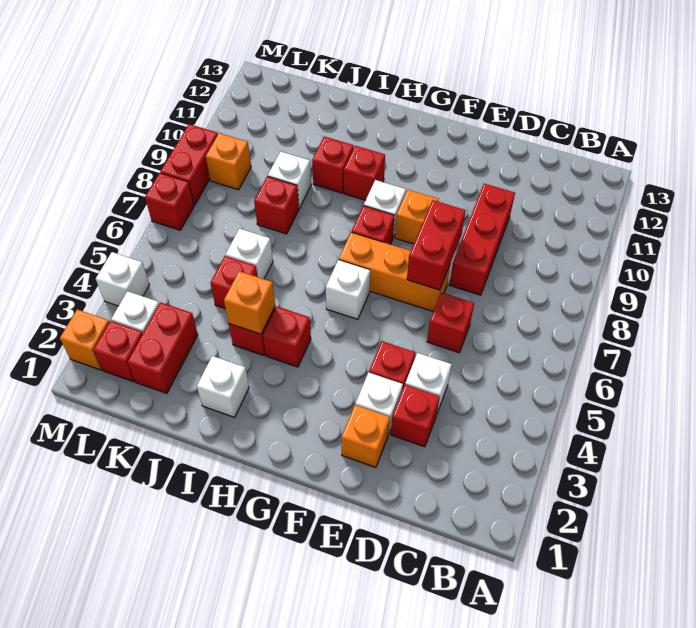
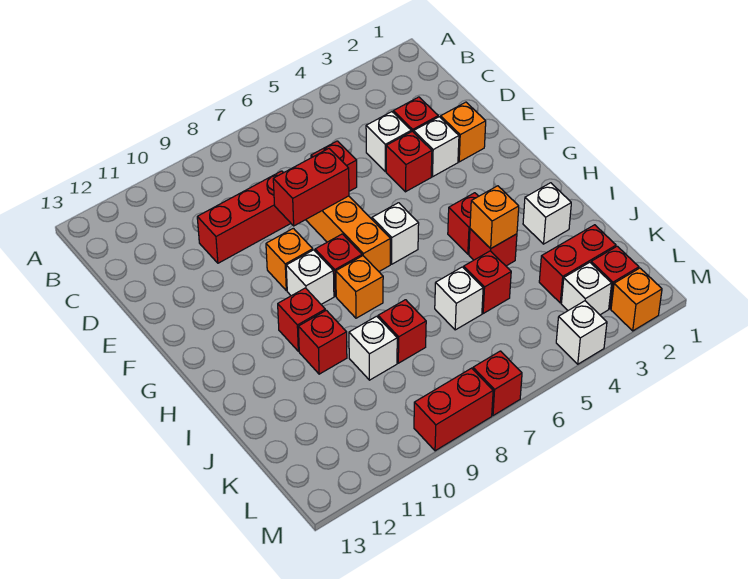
orange 1x1 brick [206,133,251,190] -> orange 1x1 brick moved to [336,256,383,318]

